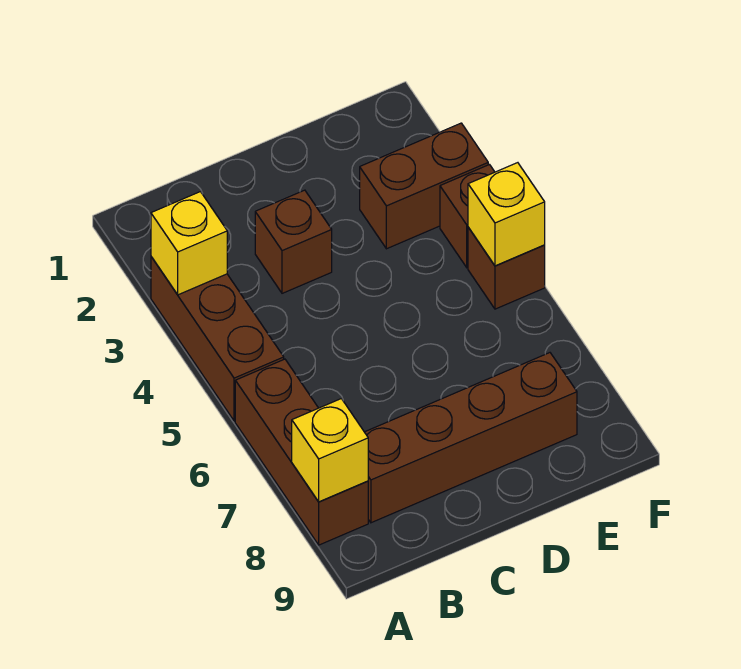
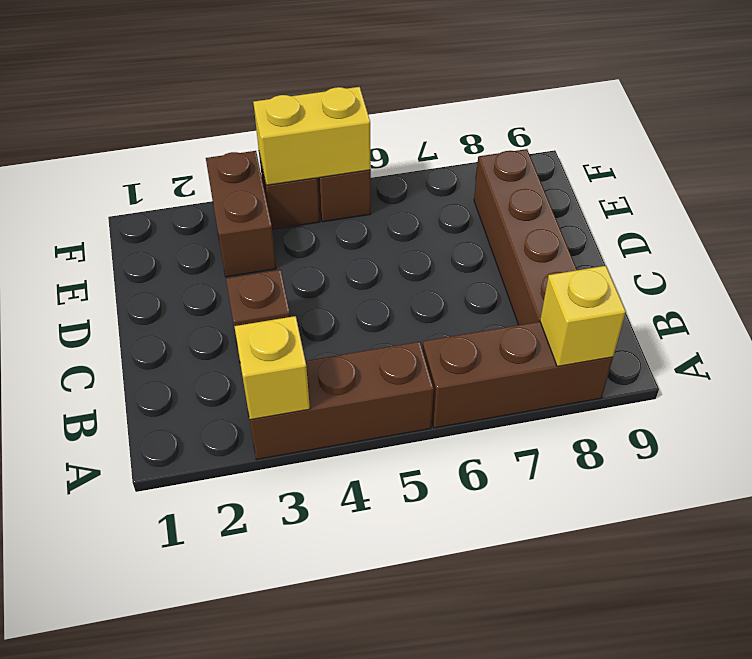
yellow 1x1 brick [468,163,545,266] -> yellow 1x2 brick [253,87,371,185]

